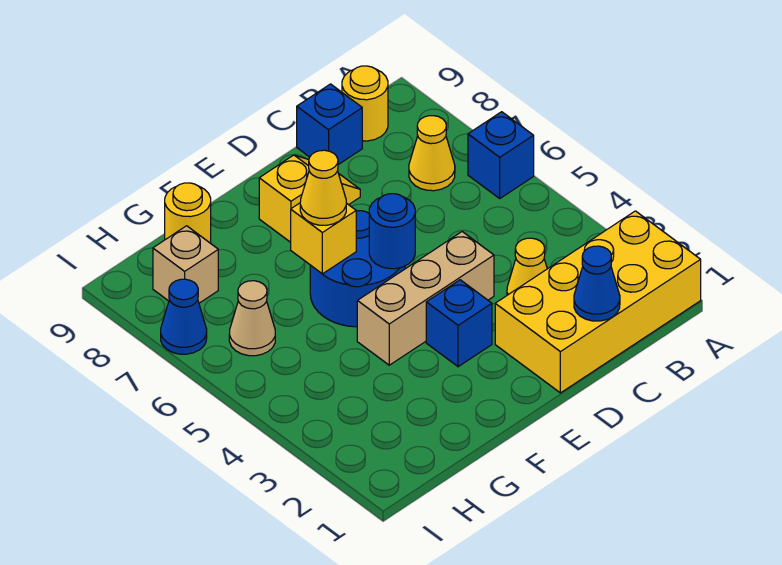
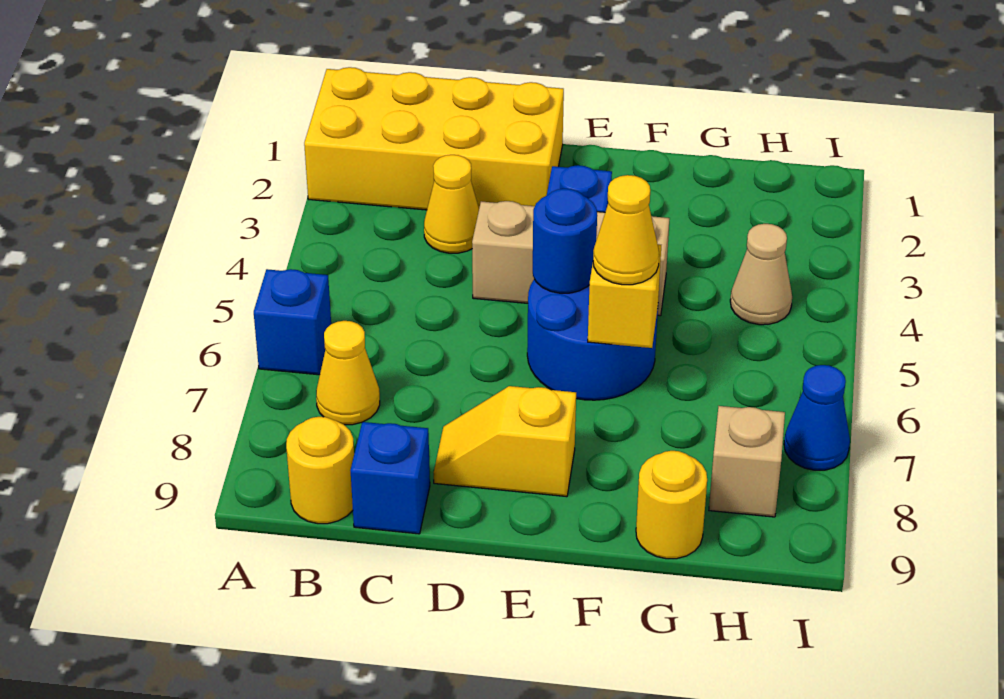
blue 1x1 cone [574,246,620,321] -> none
tan 1x1 cone [229,281,275,356] -> tan 1x1 cone moved to [730,224,792,325]

